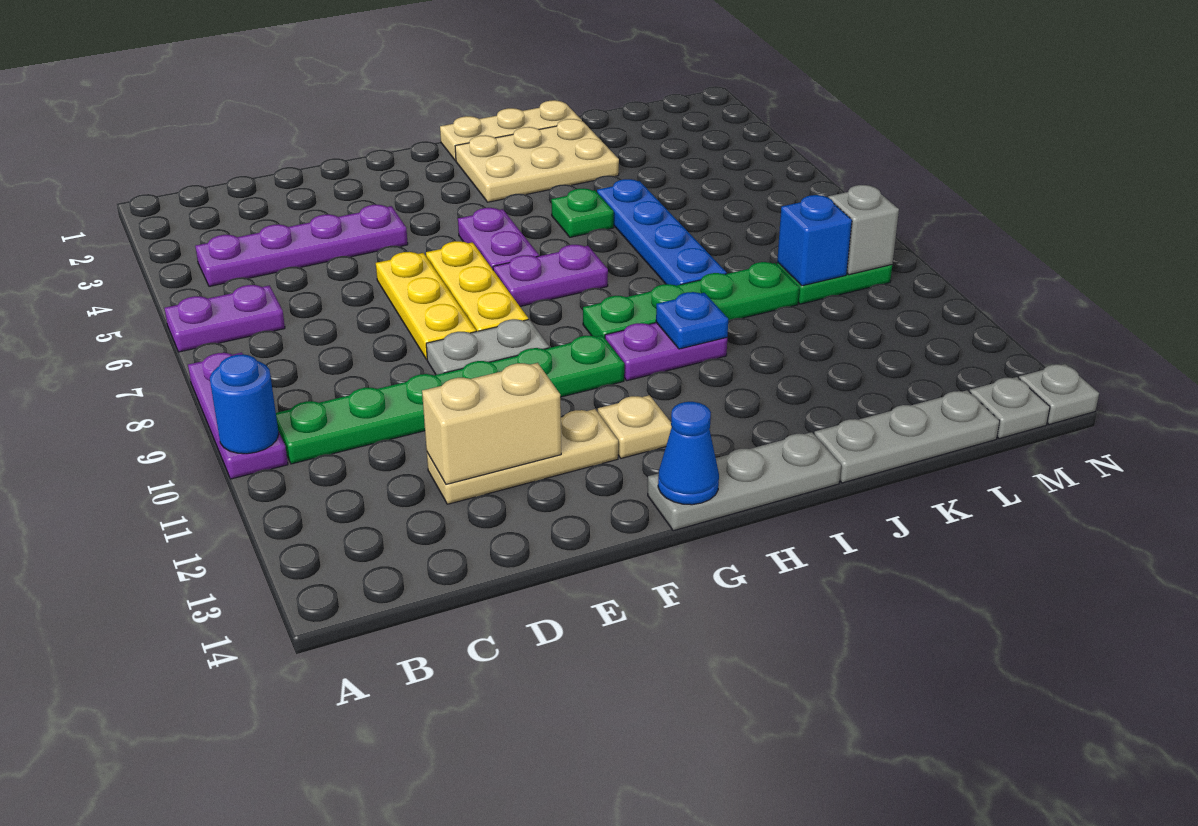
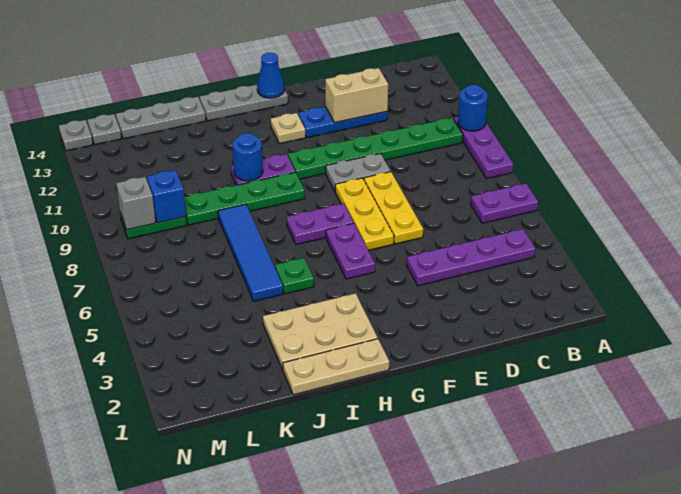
tan 1x3 plate [427,409,618,504] -> blue 1x3 plate [298,107,388,138]
blue 1x1 plate [656,292,728,349] -> blue 1x1 round brick [232,133,263,181]
blue 1x4 plate [597,179,727,286] -> blue 1x4 tile [218,204,283,301]

